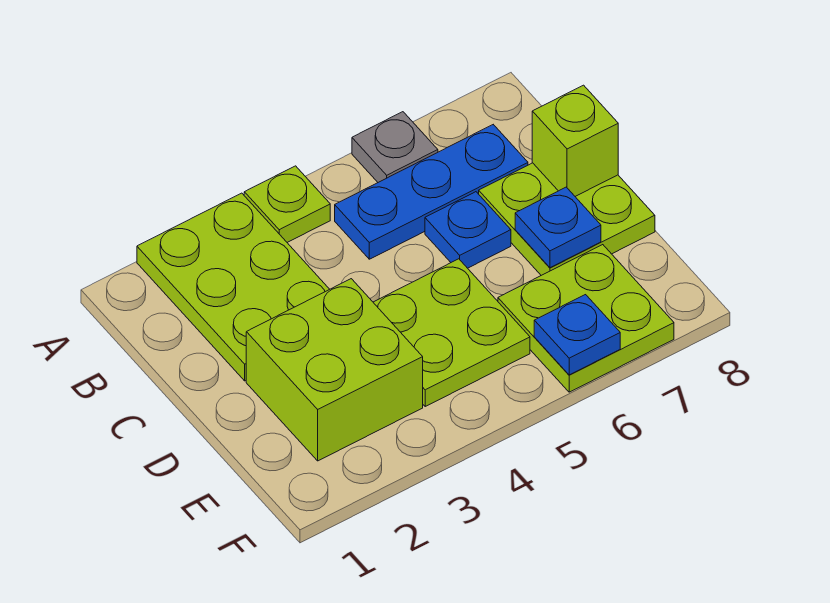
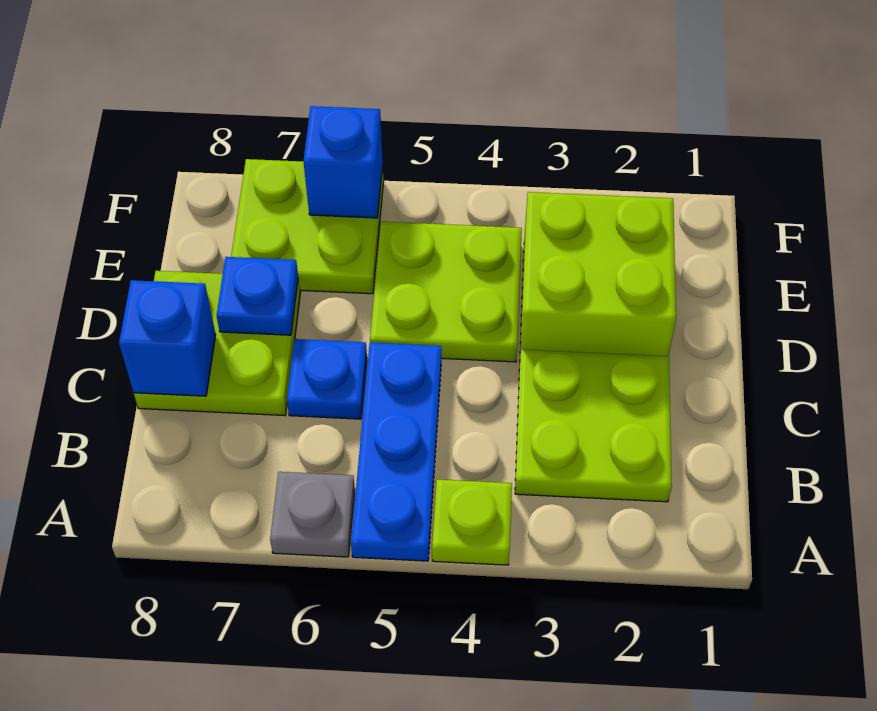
lime 2x3 plate [137,193,329,381] -> lime 2x2 plate [515,350,672,502]
blue 1x3 plate [335,125,528,259] -> blue 1x3 plate turned to [351,343,441,561]
lime 1x1 brick [532,85,618,196] -> blue 1x1 brick [119,280,216,396]
blue 1x1 plate [534,295,620,375] -> blue 1x1 brick [303,106,383,218]

